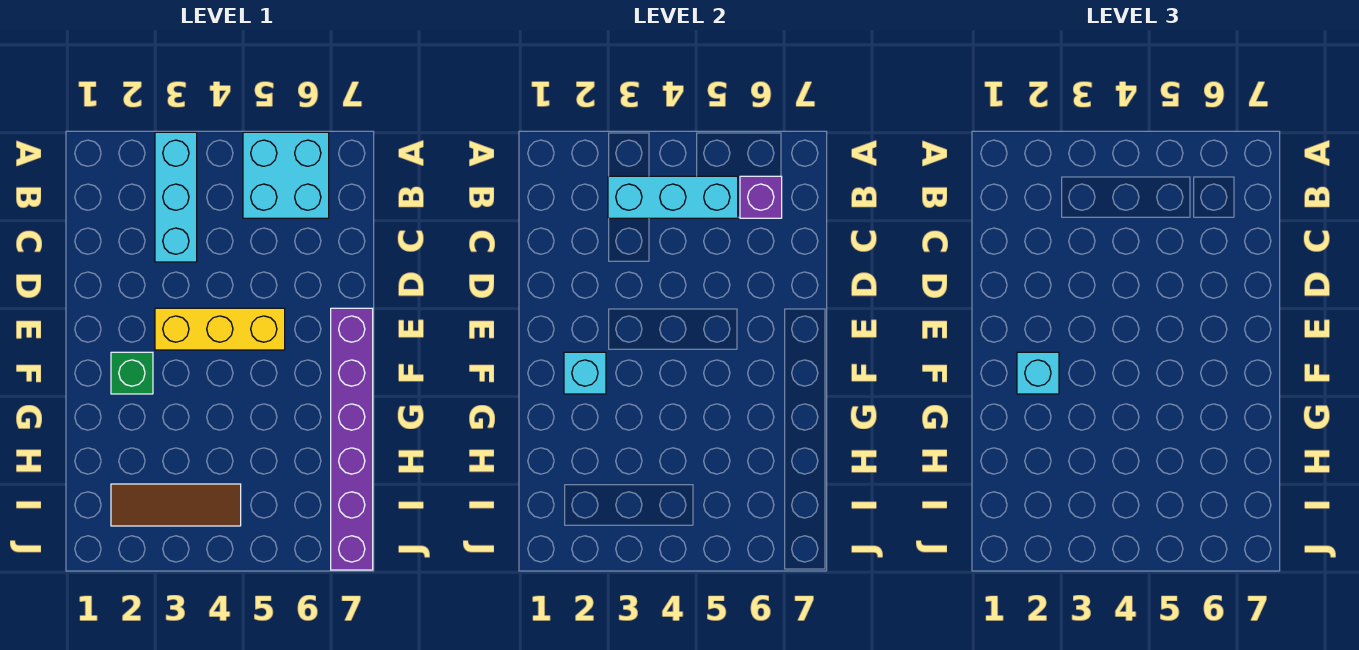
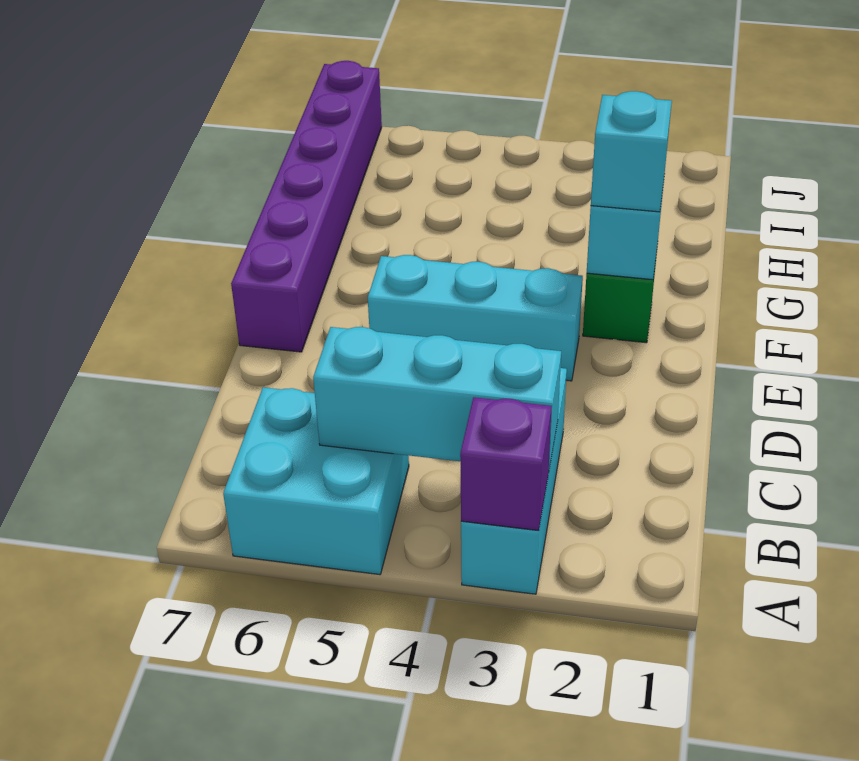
purple 1x1 brick [740,176,782,218] -> purple 1x1 brick moved to [460,397,552,531]
yellow 1x3 brick [155,308,285,350] -> cyan 1x3 brick [368,255,583,381]
brown 1x3 tile [111,484,241,526] -> none

